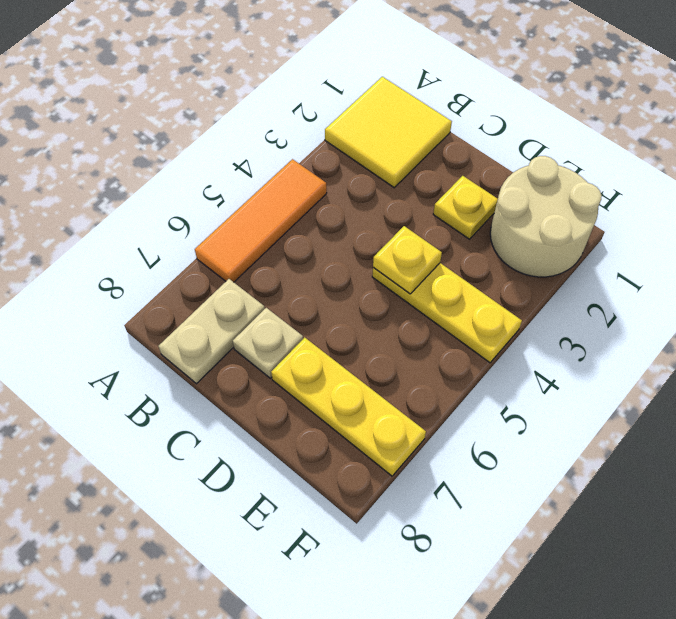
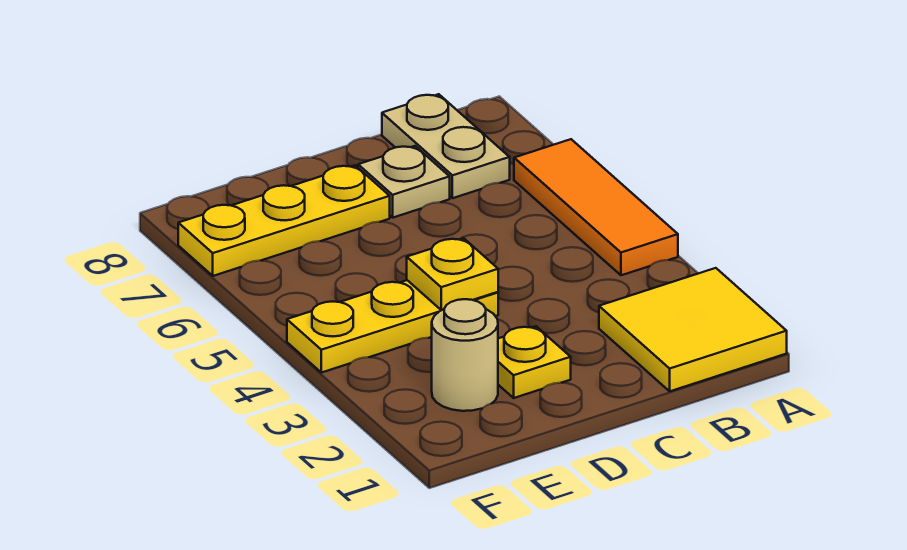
tan 2x2 round brick [490,156,602,277] -> tan 1x1 round brick [432,299,498,411]

